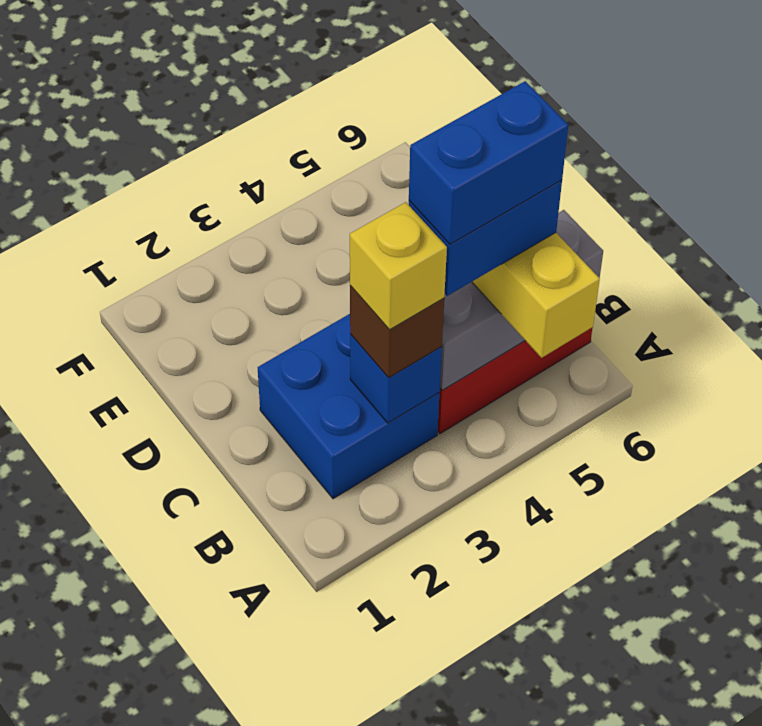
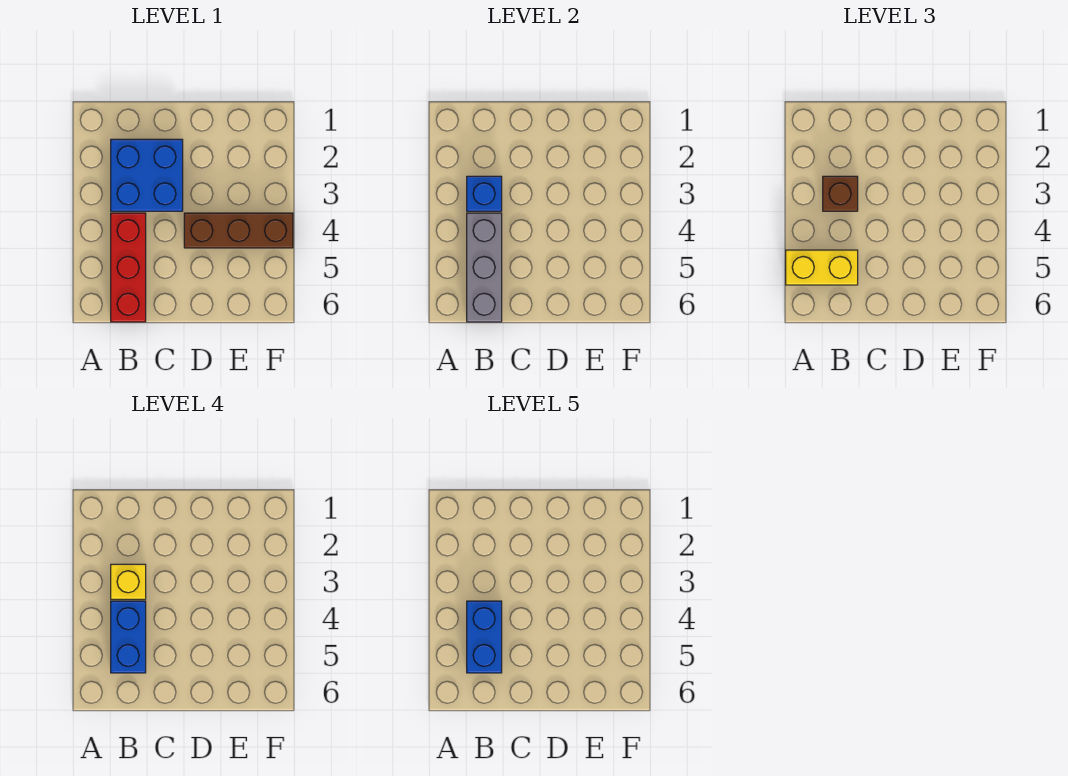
none -> brown 1x3 brick [184,213,293,248]

